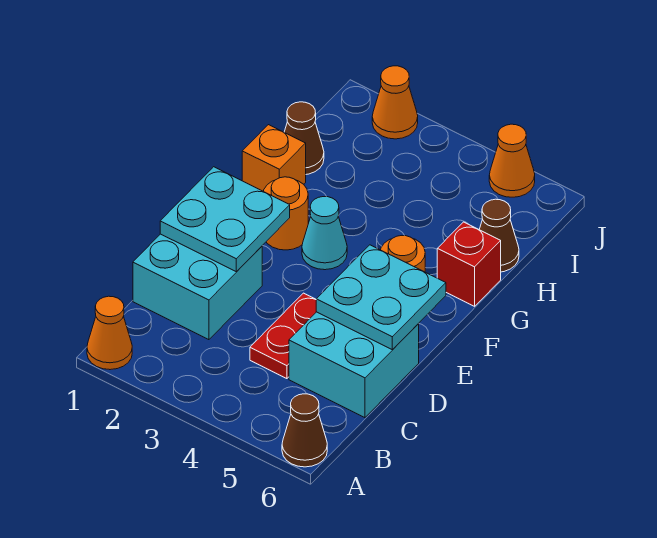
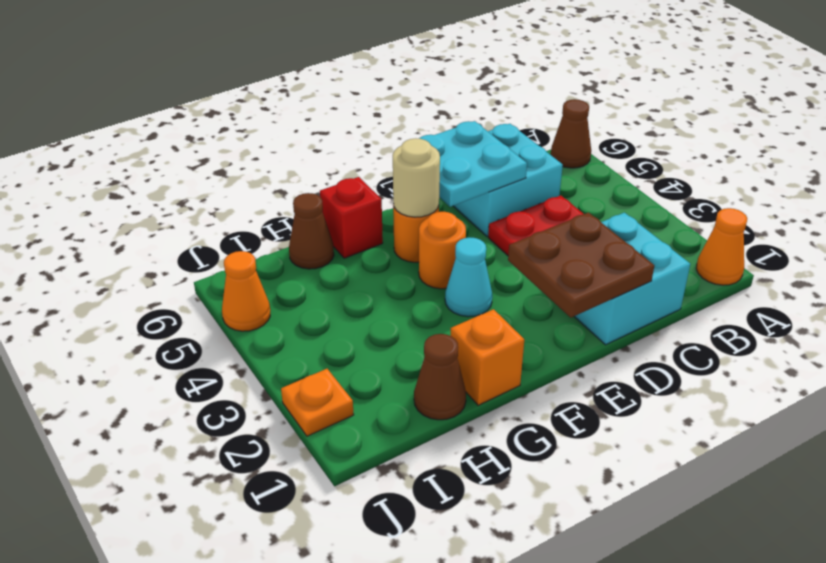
cyan 2x2 plate [160,167,290,271] -> brown 2x2 plate [508,213,654,317]
orange 1x1 round brick [264,177,308,250] -> orange 1x1 round brick moved to [419,212,466,289]
none -> tan 1x1 round brick [393,138,440,217]
orange 1x1 cone [372,66,418,139] -> orange 1x1 plate [281,369,354,436]

